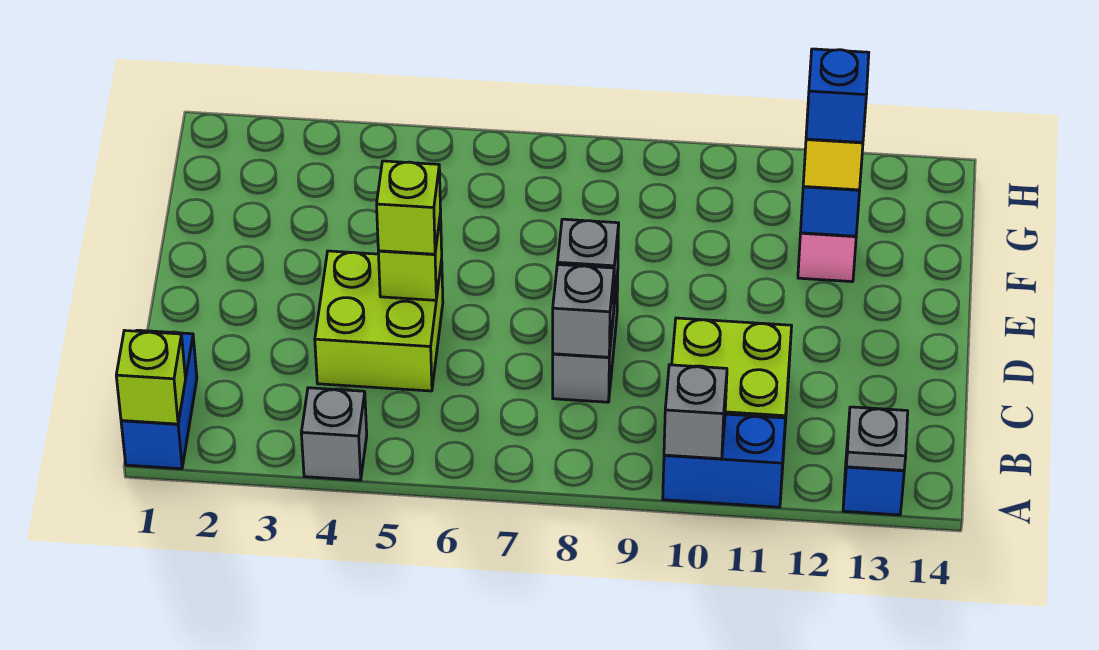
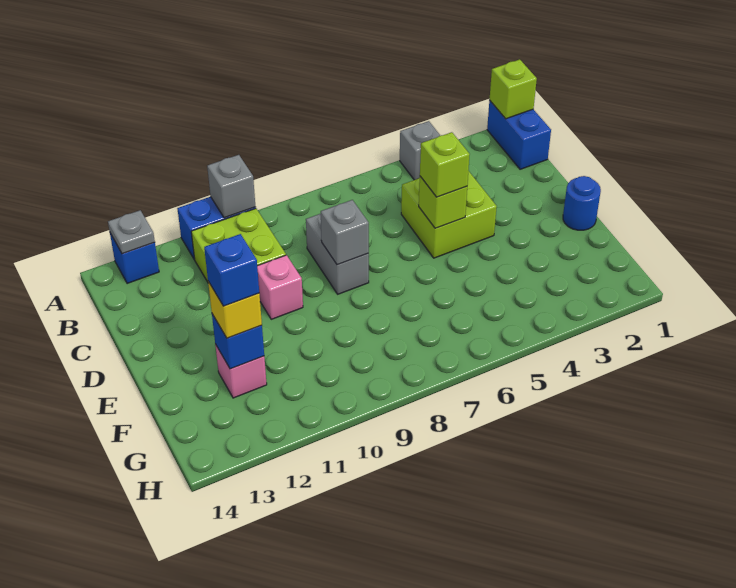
grey 1x1 brick [553,264,614,357] -> none
none -> pink 1x1 brick [257,255,303,319]
none -> blue 1x1 round brick [563,176,601,230]

